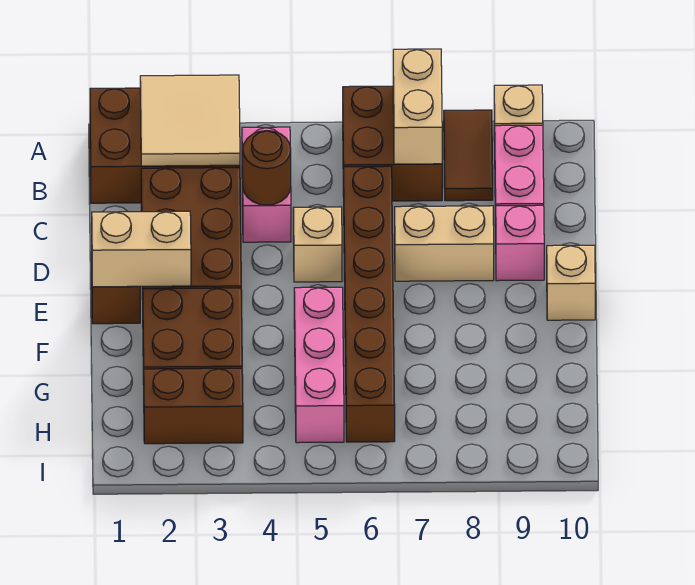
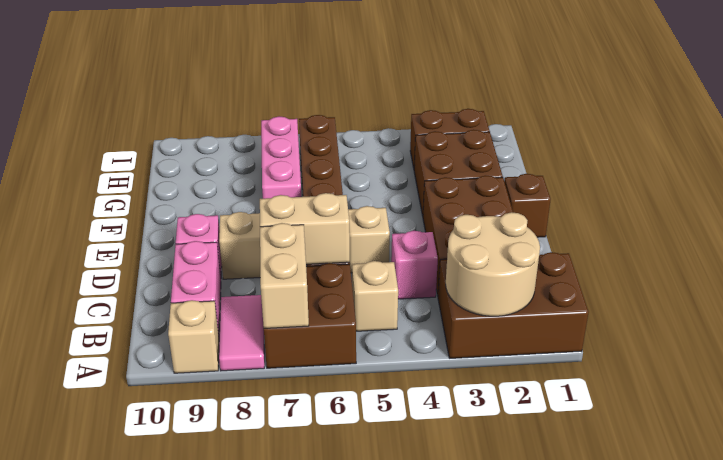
tan 2x2 tile [140,75,240,166] -> tan 2x2 round brick [446,212,540,316]
brown 1x2 tile [444,110,493,201] -> pink 1x2 tile [219,295,264,371]
pink 1x2 brick [242,127,291,242] -> pink 1x1 brick [391,231,438,299]
brown 1x1 round brick [243,131,291,205] -> none
tan 1x2 brick [92,211,191,287] -> tan 1x2 brick moved to [260,193,350,264]
tan 1x1 brick [547,245,595,320] -> tan 1x1 brick moved to [352,261,398,331]
pink 1x3 brick [294,287,344,443] -> pink 1x3 brick moved to [261,116,301,199]

